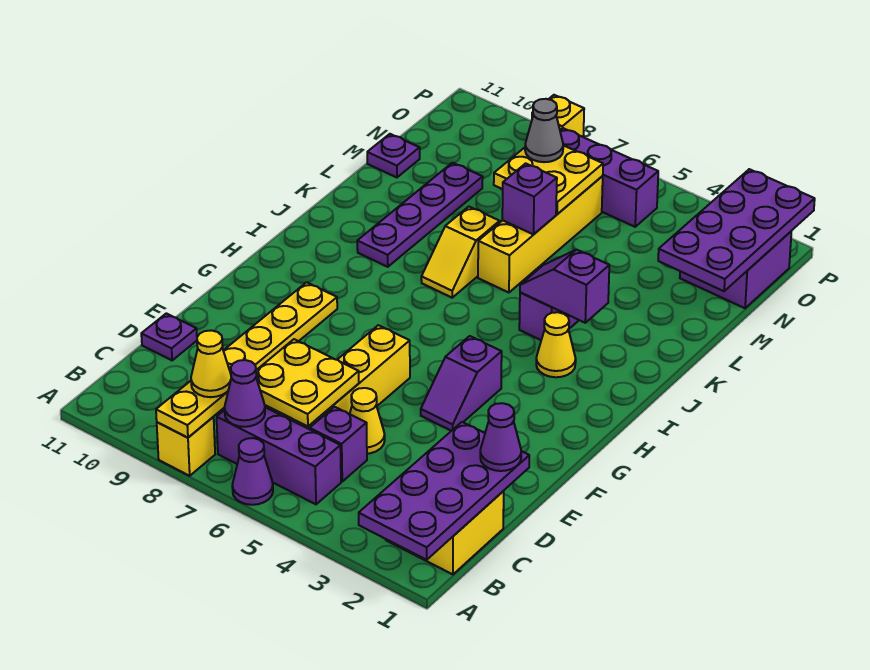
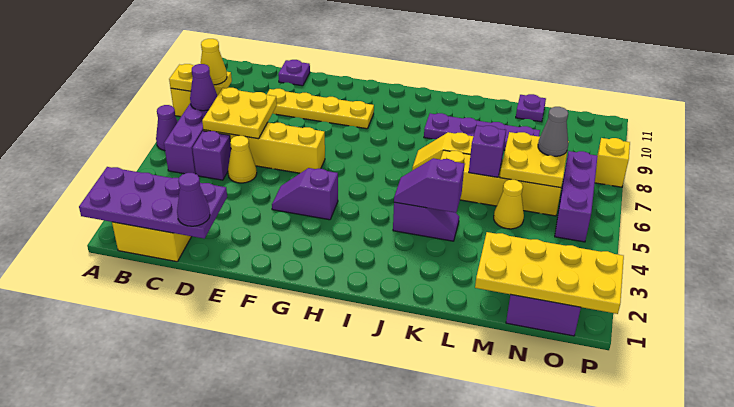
yellow 1x1 cone [536,312,576,377] -> yellow 1x1 cone moved to [494,180,524,229]
purple 1x2 slope [520,250,609,323] -> purple 1x2 slope turned to [394,158,464,213]
purple 2x4 plate [658,169,815,291] -> yellow 2x4 plate [475,232,624,314]

